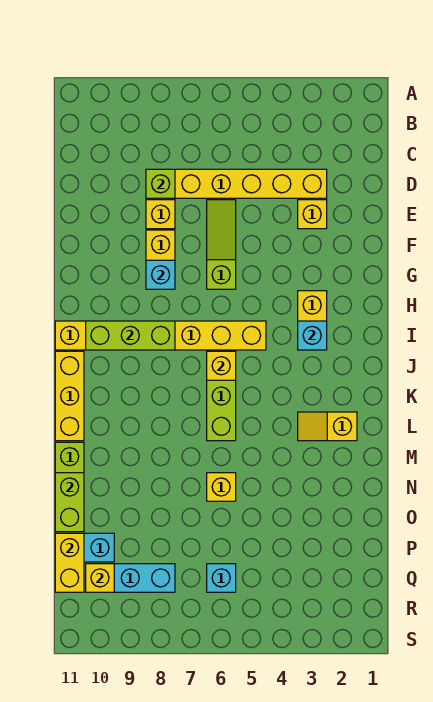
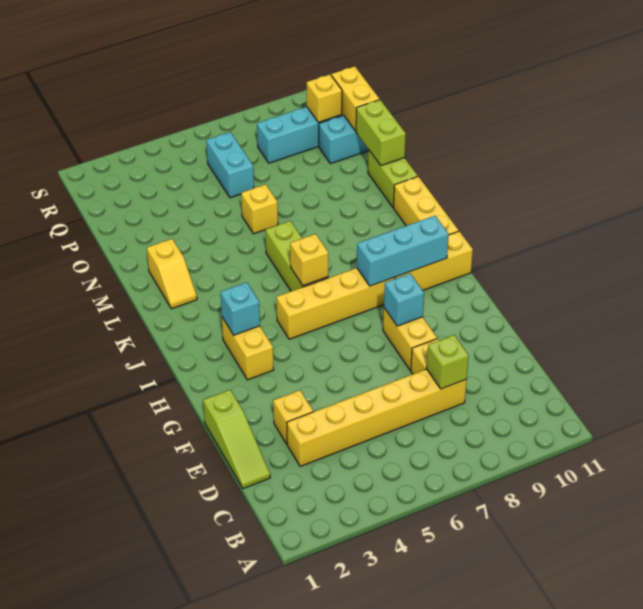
lime 1x3 slope [207,200,236,289] -> lime 1x3 slope moved to [203,390,270,489]
lime 1x3 brick [86,321,175,350] -> cyan 1x3 brick [357,216,449,286]
yellow 1x2 slope [298,412,357,441] -> yellow 1x2 slope turned to [147,239,197,309]
cyan 1x1 brick [207,564,236,592] -> cyan 1x2 brick [206,132,254,198]

